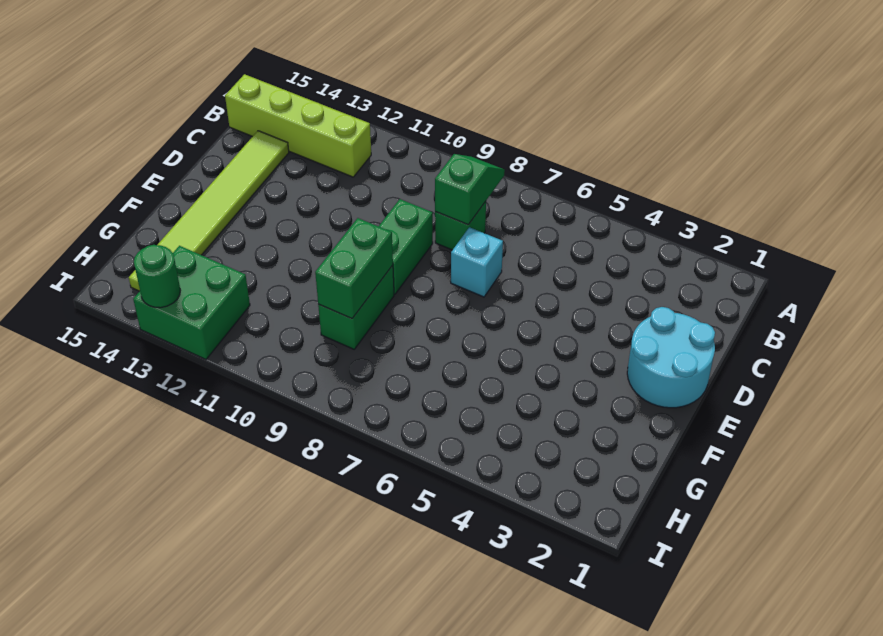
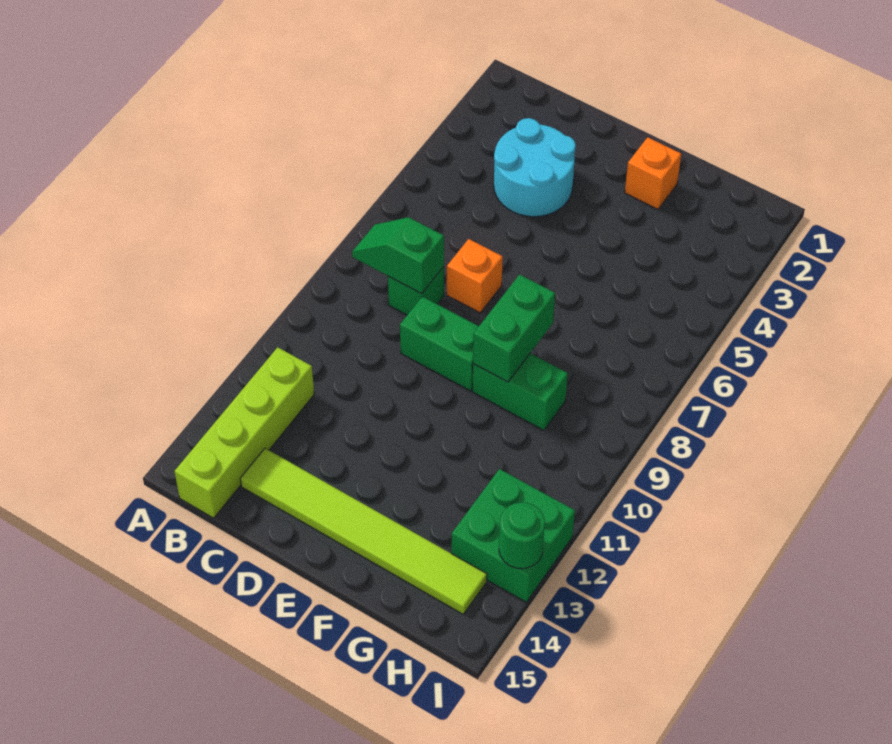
cyan 2x2 round brick [627,307,715,408] -> cyan 2x2 round brick moved to [494,118,576,217]
cyan 1x1 brick [451,227,503,297] -> orange 1x1 brick [447,239,503,313]
none -> orange 1x1 brick [625,137,681,209]
green 1x2 brick [315,218,393,319] -> green 1x2 brick turned to [473,274,555,382]

